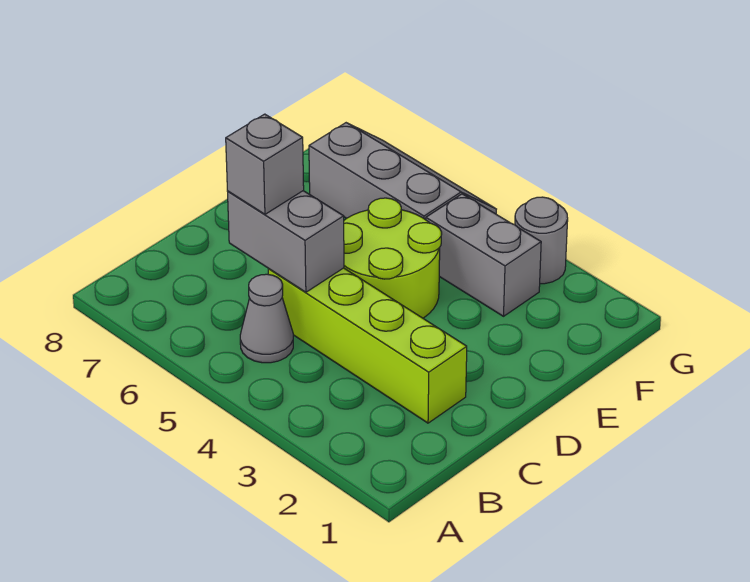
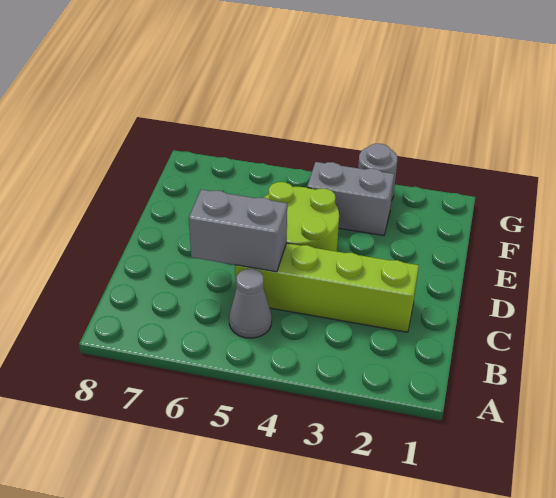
grey 1x1 brick [226,114,304,214] -> none
grey 2x3 slope [309,123,496,220] -> none

